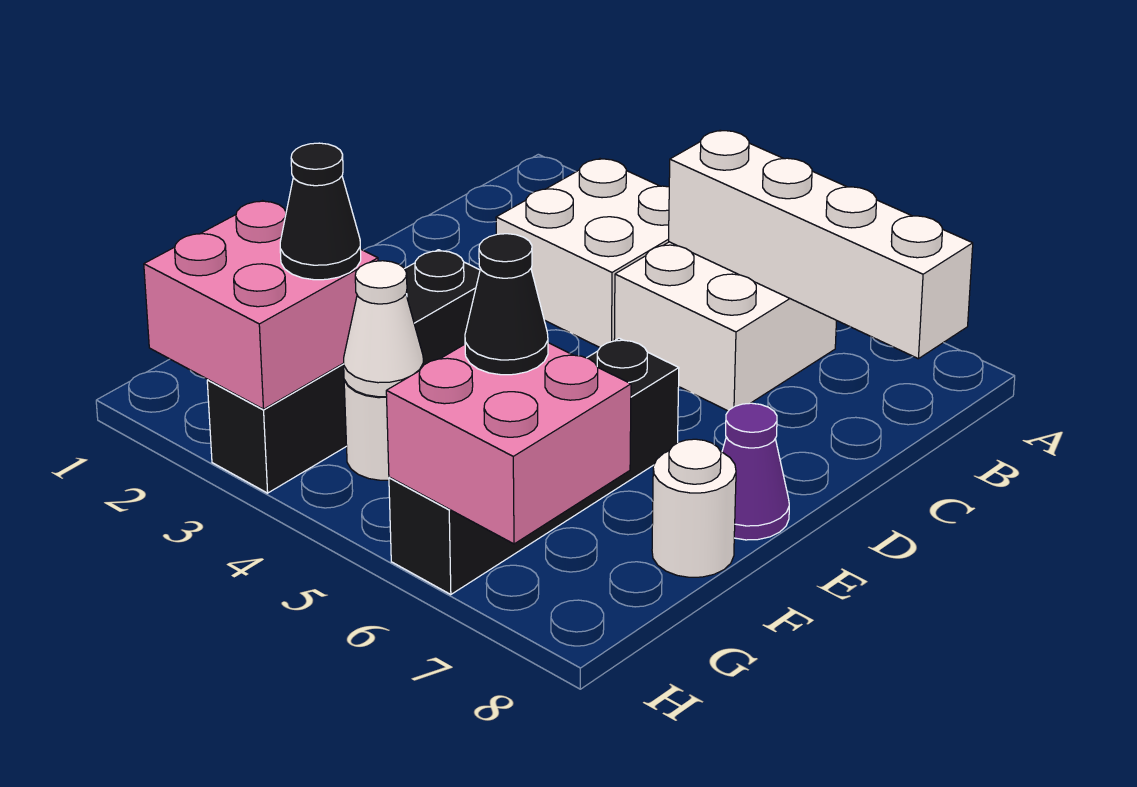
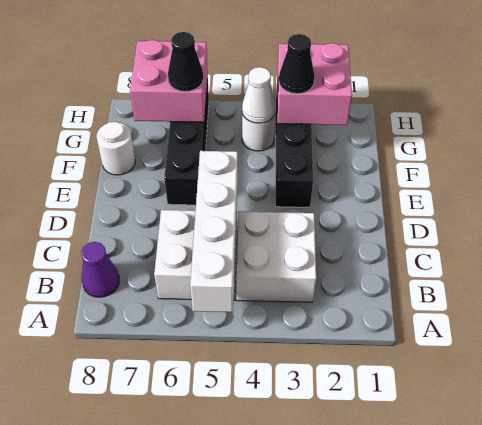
white 1x4 brick [669,130,973,359] -> white 1x4 brick turned to [190,151,238,312]
purple 1x1 cone [722,403,789,540] -> purple 1x1 cone moved to [81,242,120,297]

